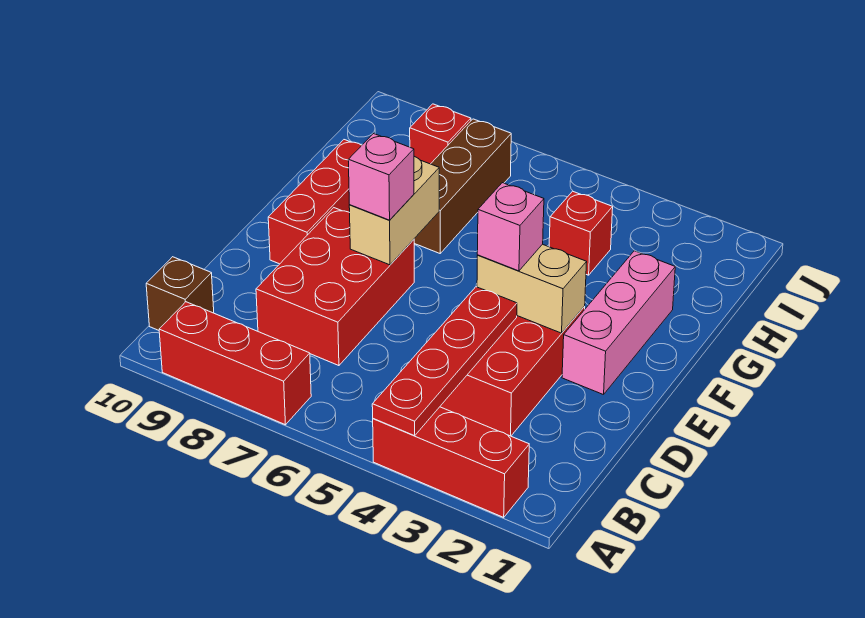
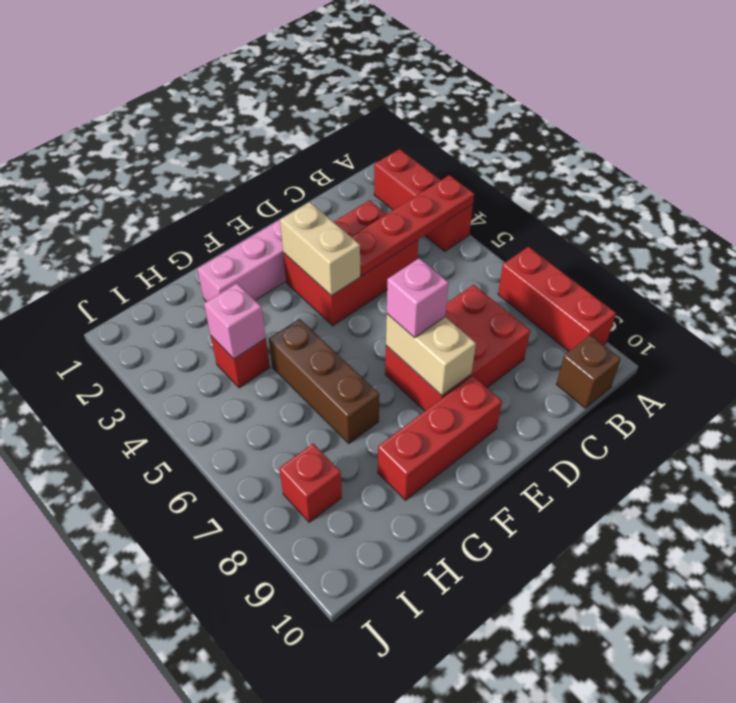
pink 1x1 brick [477,183,544,271] -> pink 1x1 brick moved to [204,284,266,359]
tan 1x2 brick [349,156,439,265] -> tan 1x2 brick turned to [386,314,476,396]
brown 1x3 brick [414,119,511,253] -> brown 1x3 brick turned to [269,319,379,443]

